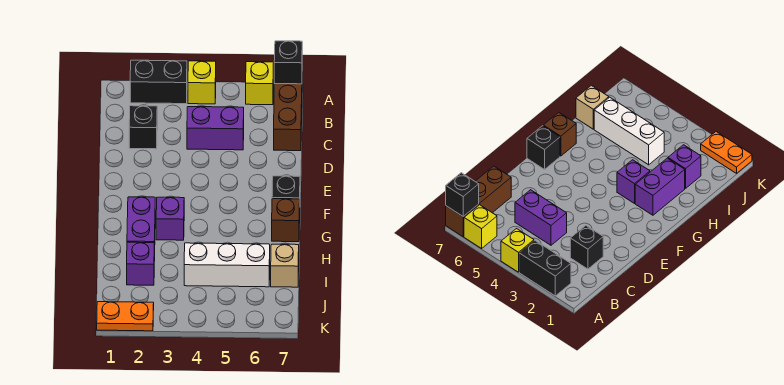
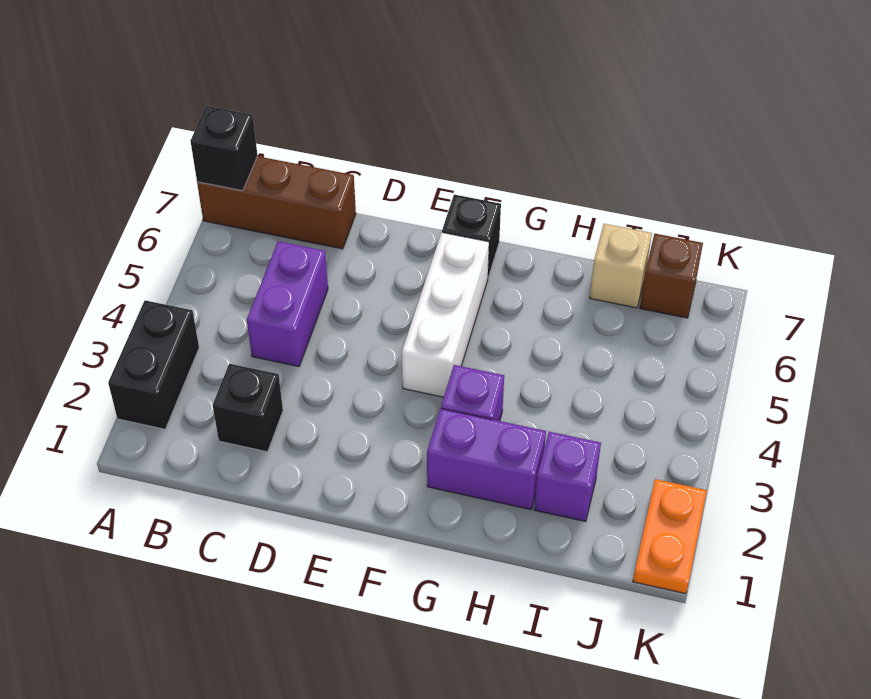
yellow 1x1 brick [188,61,216,104] -> none
yellow 1x1 brick [246,62,274,105] -> none
brown 1x1 brick [272,199,300,242] -> brown 1x1 brick moved to [640,234,703,318]
white 1x3 brick [184,243,270,287] -> white 1x3 brick moved to [402,233,489,397]

